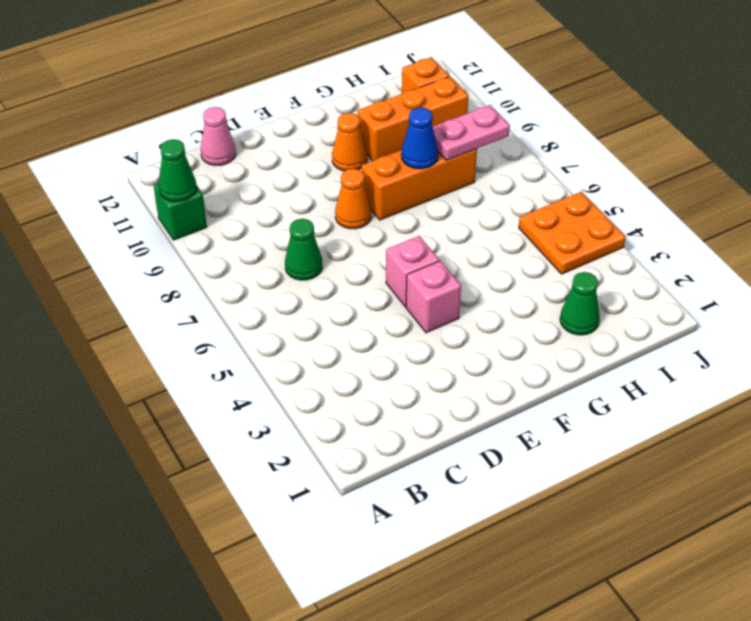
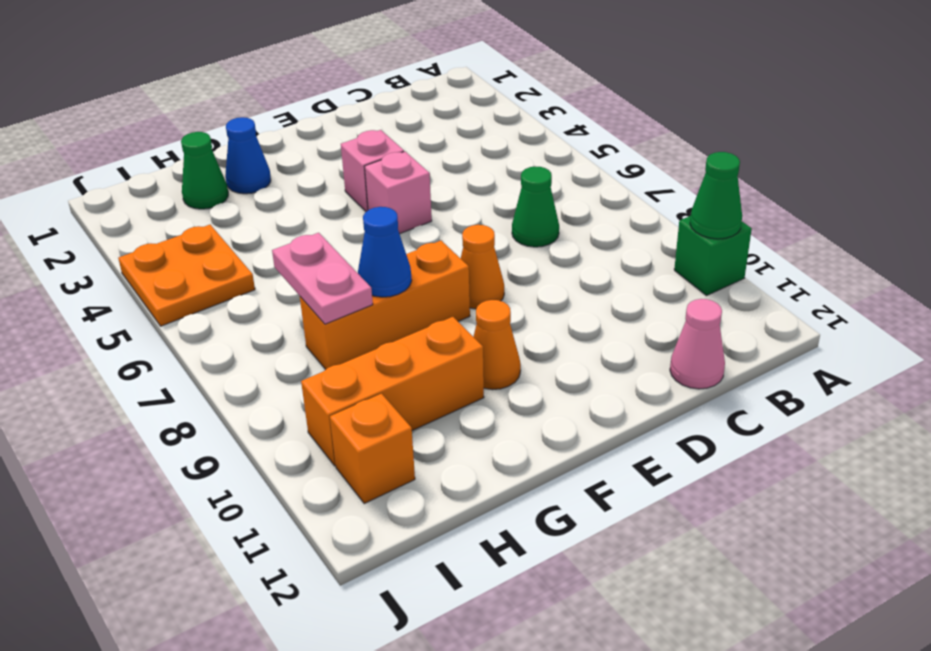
none -> blue 1x1 cone [225,117,271,194]
pink 1x2 plate [433,105,510,160] -> pink 1x2 plate turned to [272,233,373,324]

